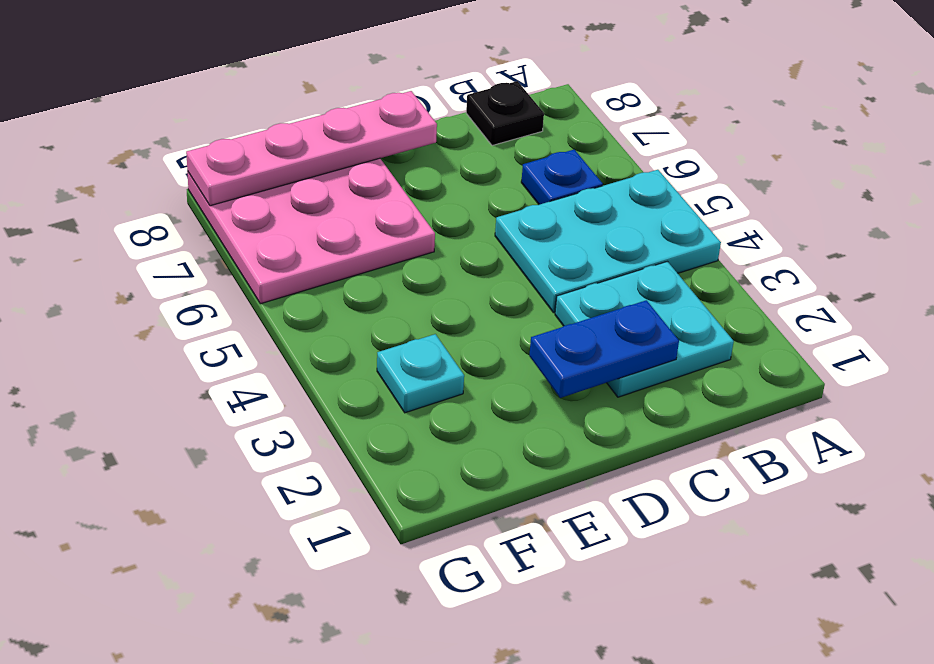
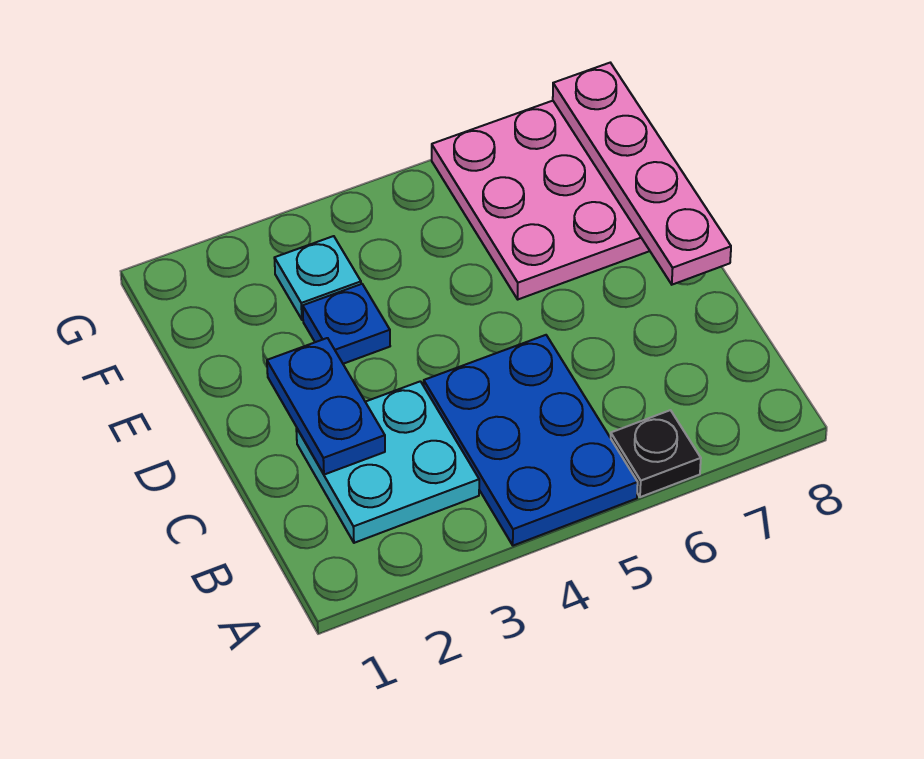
cyan 2x3 plate [495,170,721,313] -> blue 2x3 plate [424,335,638,546]
blue 1x1 plate [521,150,603,205] -> blue 1x1 plate moved to [303,284,390,364]
black 1x1 plate [466,81,544,146] -> black 1x1 plate moved to [611,410,701,497]

